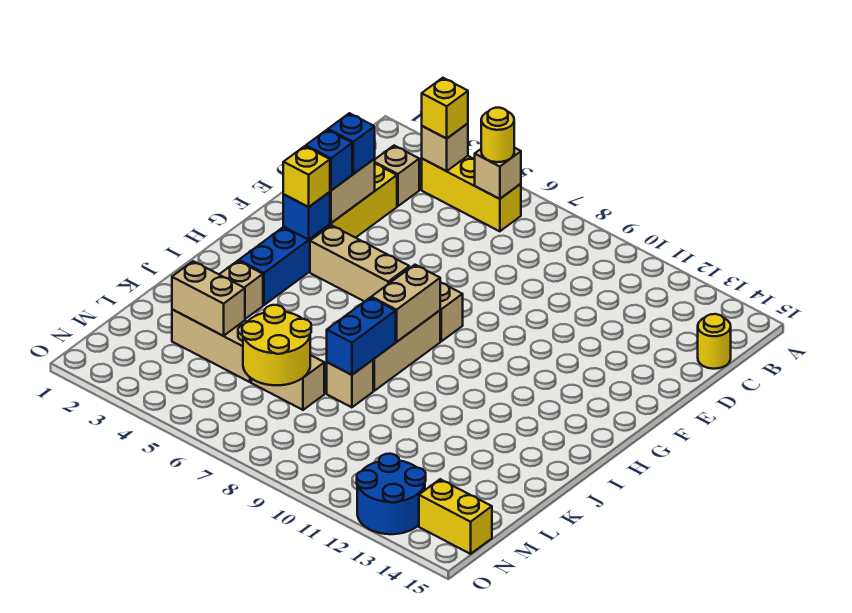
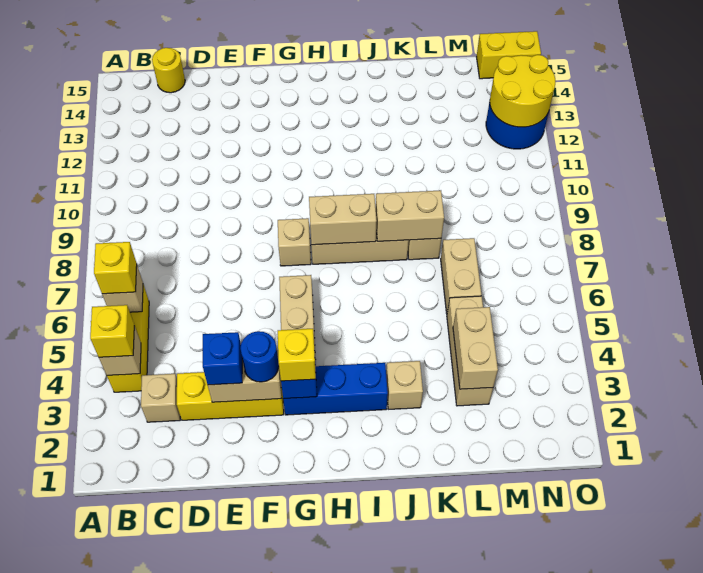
yellow 1x1 round brick [481,108,514,162] -> yellow 1x1 brick [94,242,137,294]
blue 1x1 brick [306,130,352,191] -> blue 1x1 round brick [240,331,279,382]
blue 1x2 brick [327,298,396,375] -> tan 1x2 brick [376,190,444,241]
yellow 2x2 round brick [242,305,311,385] -> yellow 2x2 round brick moved to [490,55,556,127]
yellow 1x2 brick [419,479,492,554] -> yellow 1x2 brick turned to [476,31,541,79]

